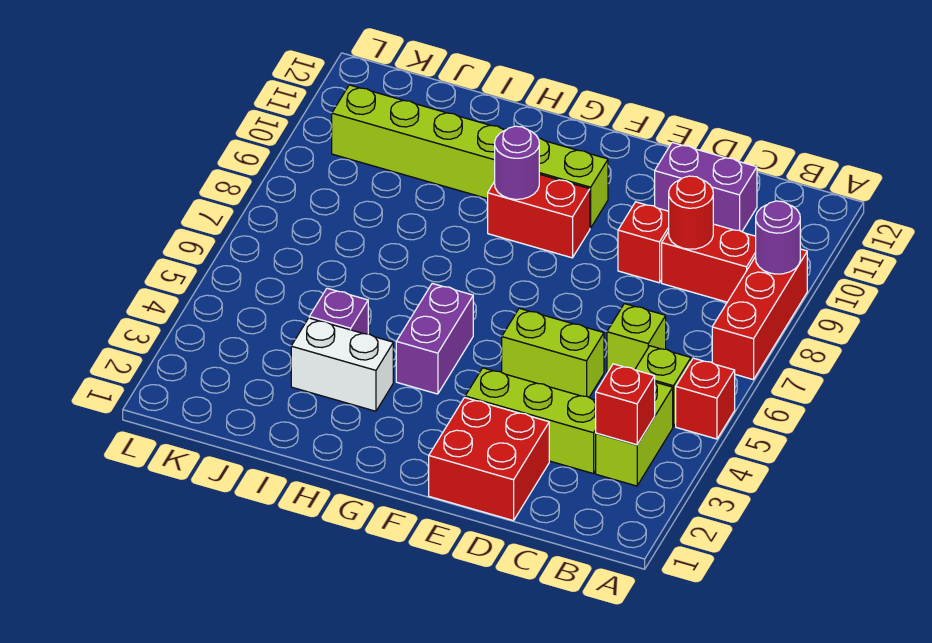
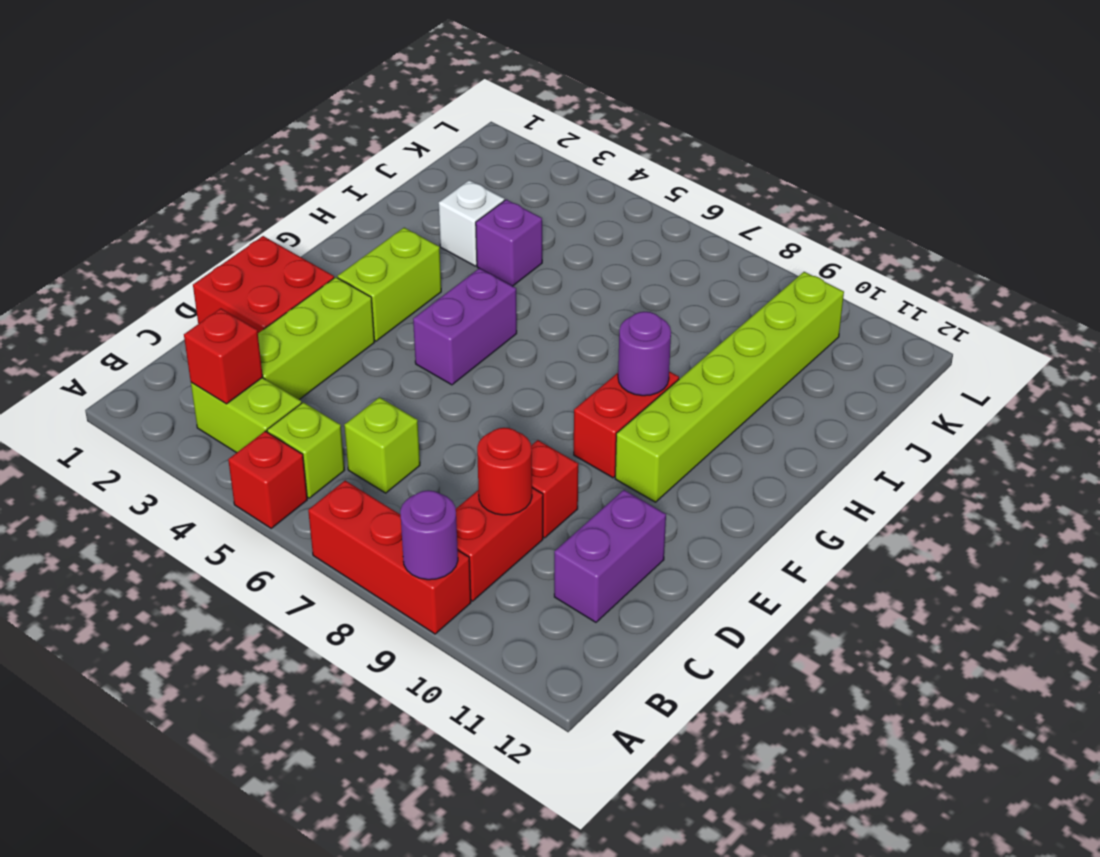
lime 1x2 brick [502,308,604,397] -> lime 1x2 brick moved to [338,228,441,341]
purple 1x2 brick [396,283,473,394] -> purple 1x2 brick turned to [413,268,517,385]
white 1x2 brick [291,318,393,411] -> white 1x1 brick [439,180,505,266]

